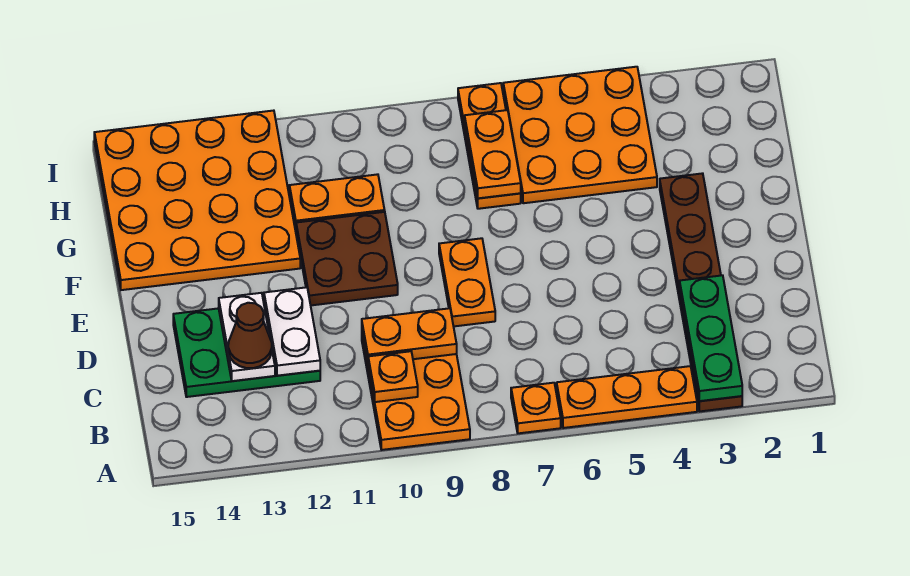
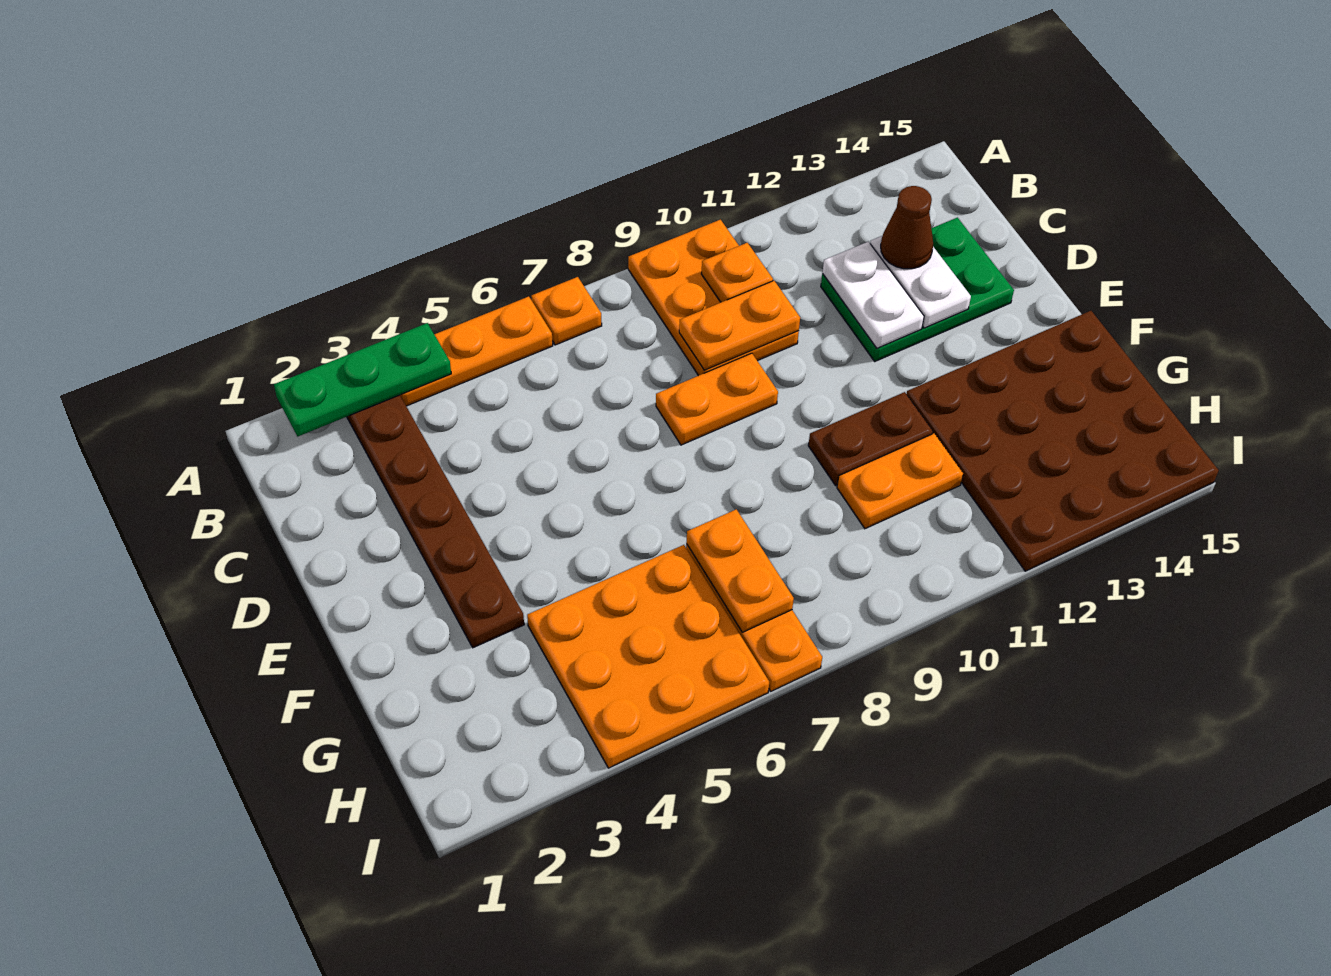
green 1x3 plate [680,275,742,401] -> green 1x3 plate turned to [274,323,451,436]
orange 1x2 plate [439,238,495,326] -> orange 1x2 plate turned to [656,353,778,445]
brown 2x2 plate [296,212,398,305] -> brown 1x2 plate [808,392,933,485]
orange 4x4 plate [94,111,300,290] -> brown 4x4 plate [907,311,1219,571]

